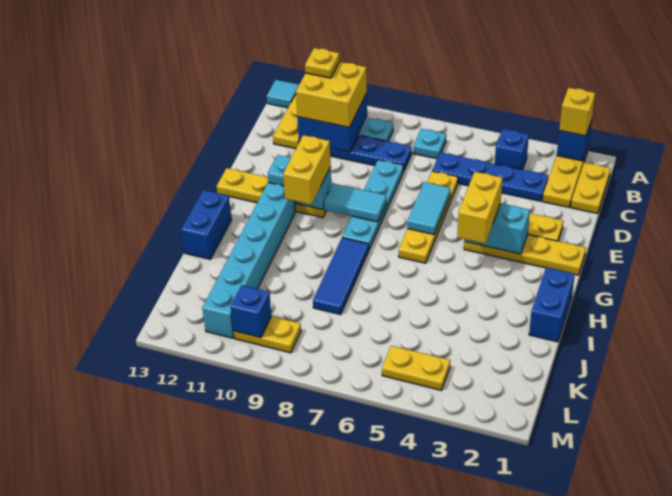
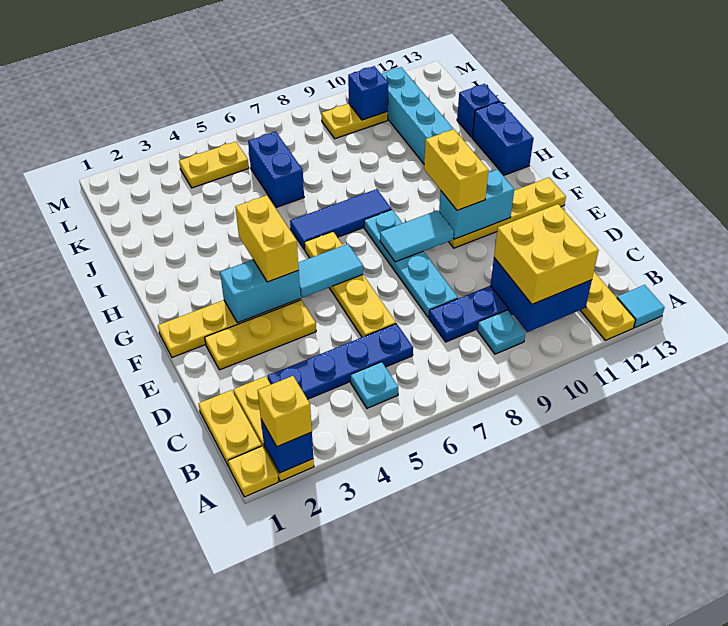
blue 1x1 brick [495,129,529,170] -> blue 1x1 brick moved to [457,84,500,137]
cyan 1x1 plate [413,129,446,159] -> cyan 1x1 plate moved to [351,362,398,408]
yellow 1x1 plate [305,48,340,78] -> yellow 1x1 plate moved to [228,446,278,497]
cyan 1x2 tile [407,182,450,234] -> cyan 1x2 tile turned to [298,244,363,298]
blue 1x2 brick [529,267,575,342] -> blue 1x2 brick moved to [248,131,304,207]
blue 1x3 tile [313,238,369,315] -> blue 1x3 tile turned to [290,189,391,250]

